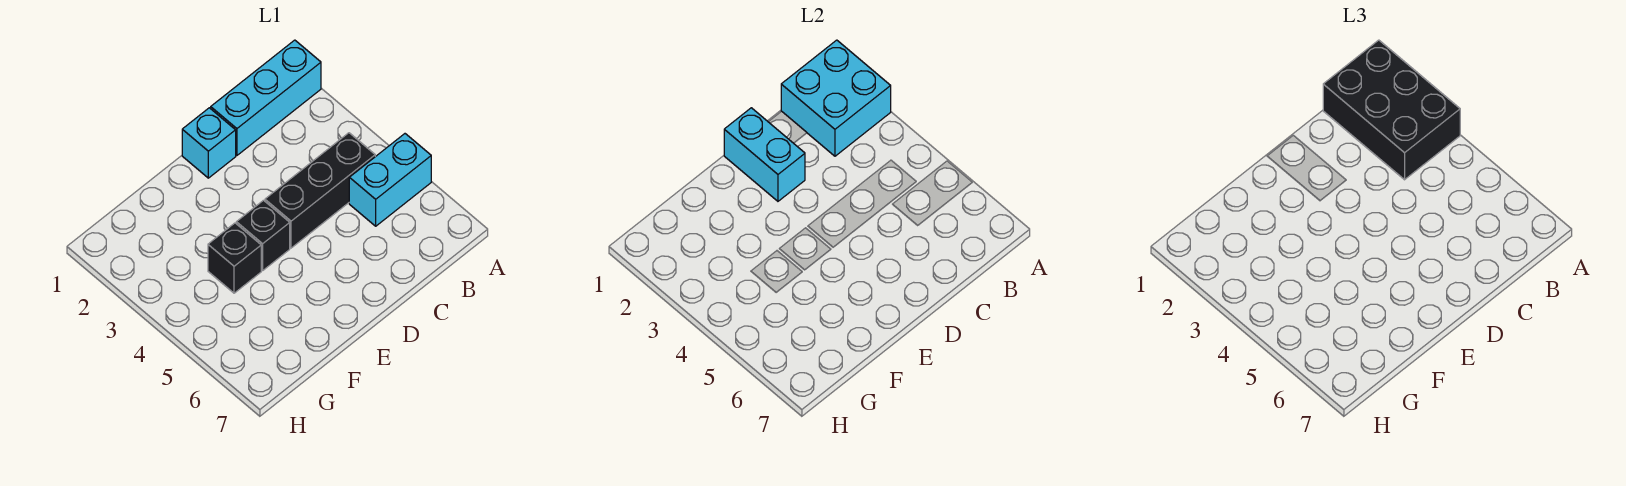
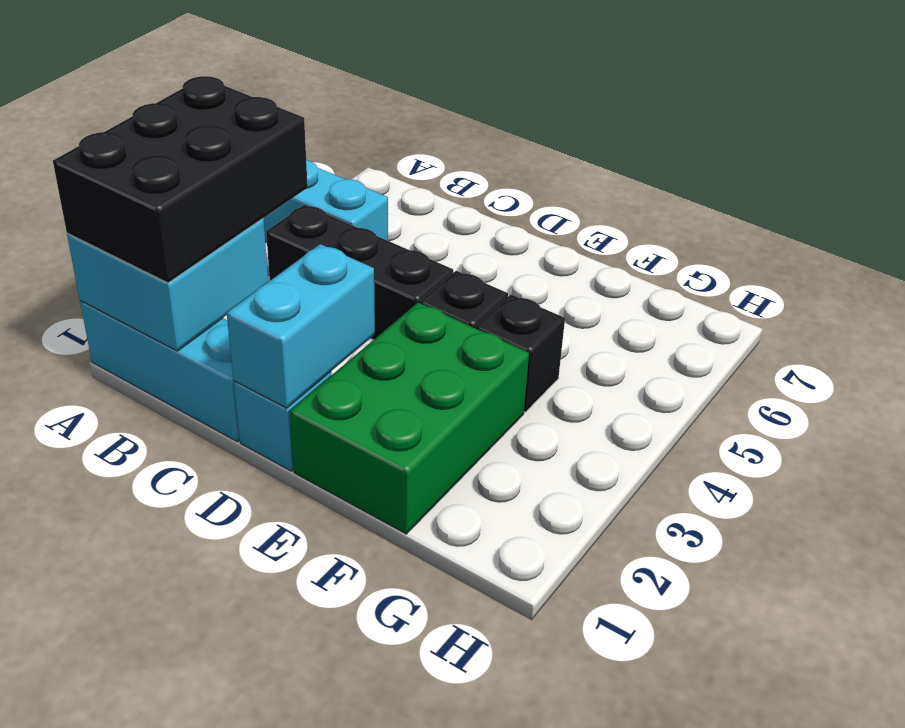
none -> green 2x3 brick [290,303,529,534]

